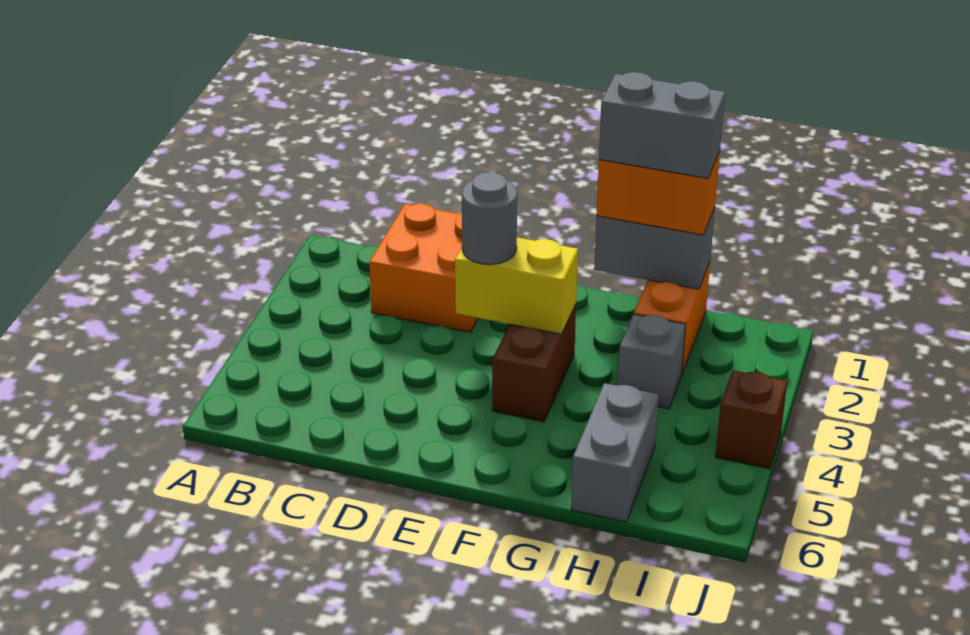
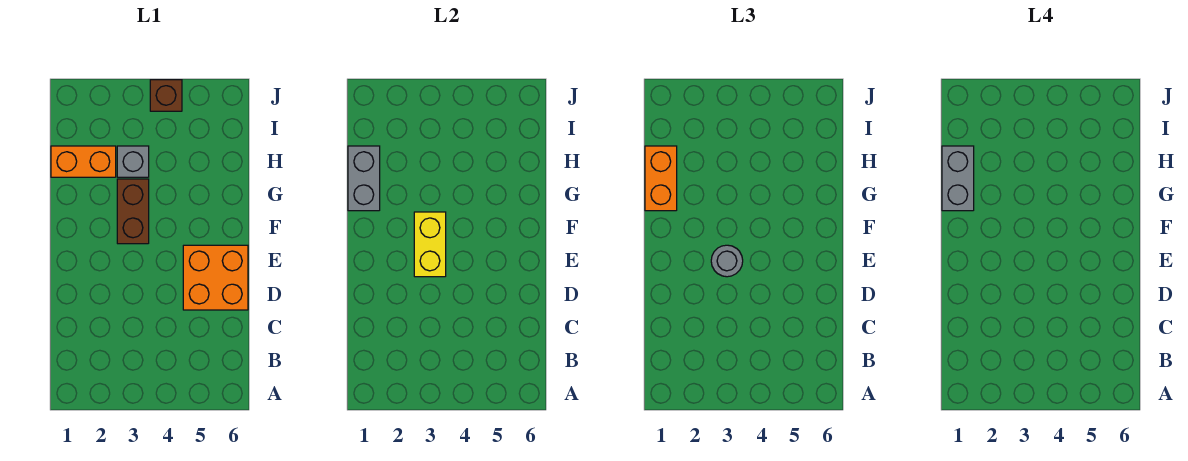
orange 2x2 brick [369,204,478,332] -> orange 2x2 brick moved to [183,245,248,310]
brown 1x2 brick [492,304,576,422] -> brown 1x2 brick turned to [117,179,149,244]
grey 1x2 brick [571,383,659,522] -> none

